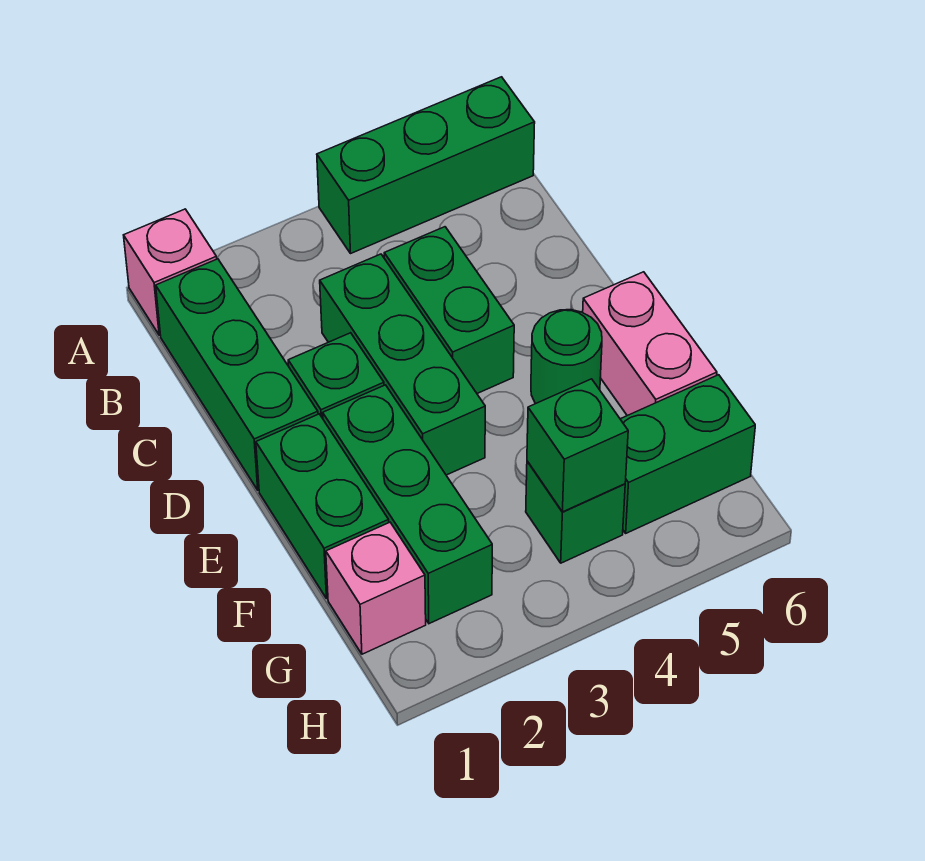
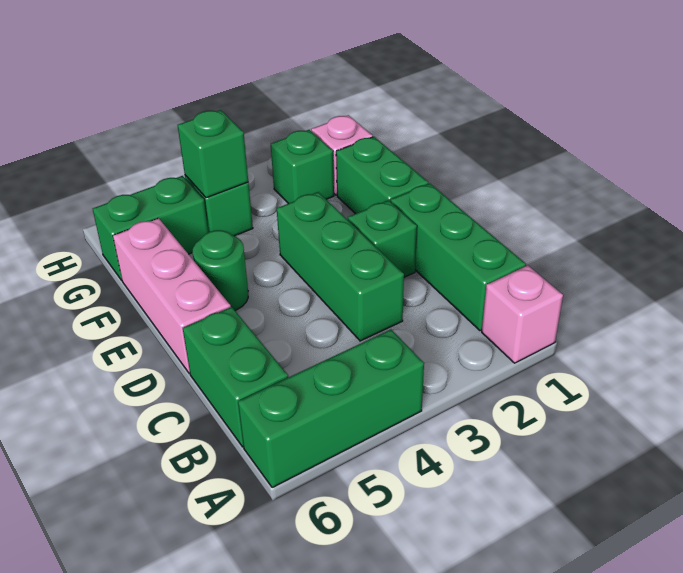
green 1x2 brick [384,227,514,393] -> green 1x2 brick moved to [183,307,288,447]
green 1x3 brick [323,385,492,624] -> green 1x1 brick [271,130,334,204]
pink 1x2 brick [583,272,717,416] -> pink 1x3 brick [113,218,231,373]

